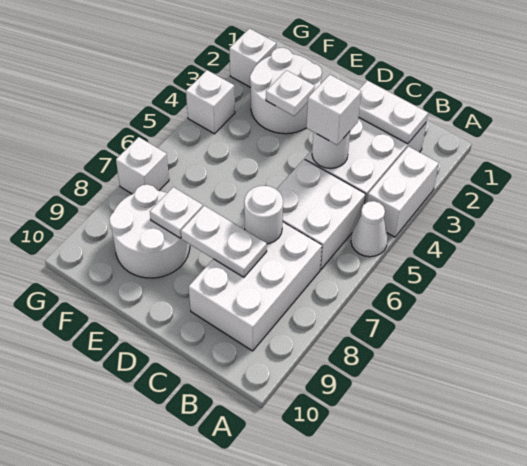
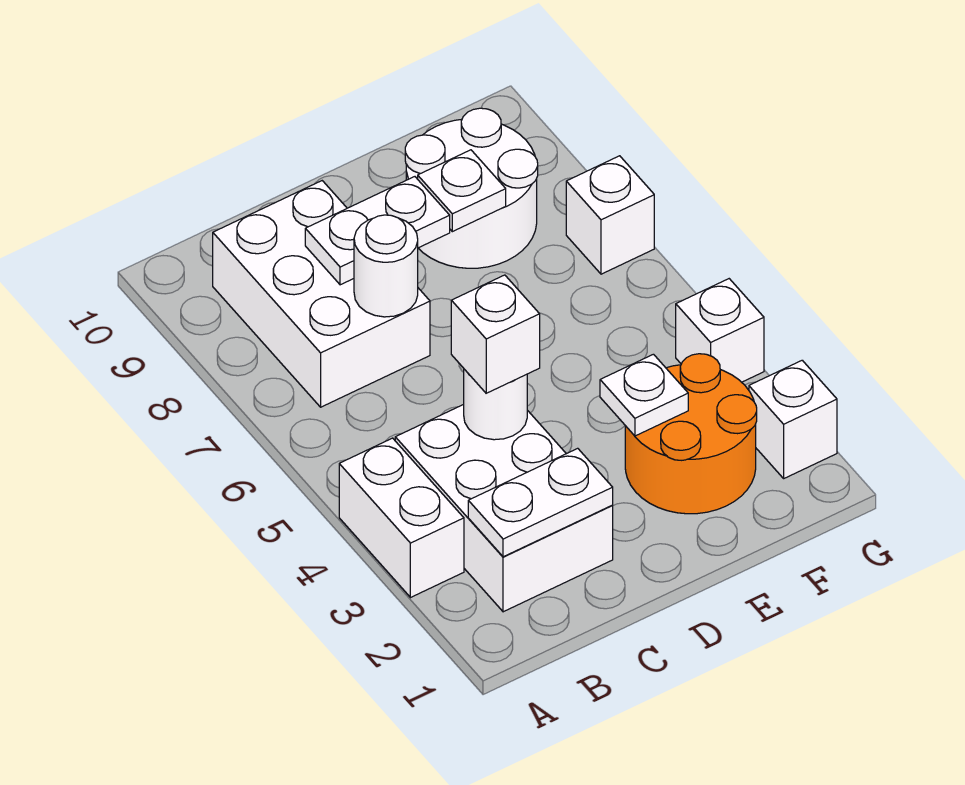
white 1x1 cone [351,201,388,257] -> none
white 2x2 brick [276,159,366,269] -> none
white 2x2 round brick [250,48,322,134] -> orange 2x2 round brick [625,354,757,514]

